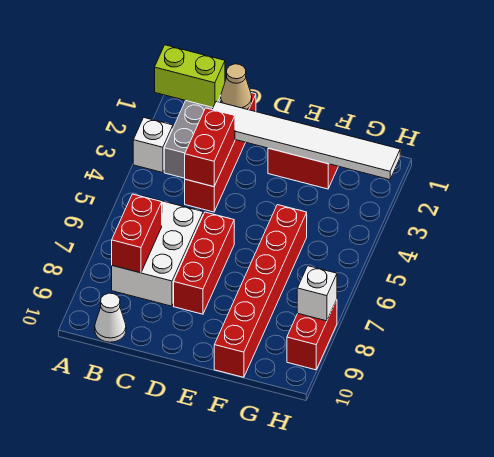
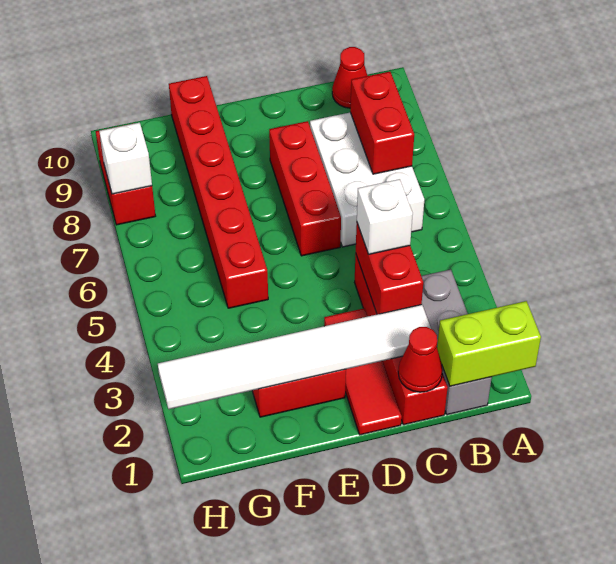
white 1x1 brick [133,118,173,173] -> white 1x1 brick moved to [357,179,413,254]
white 1x1 cone [95,293,126,342] -> red 1x1 cone [332,47,367,108]
tan 1x1 cone [221,64,252,109] -> red 1x1 cone [398,327,443,392]
none -> red 1x3 tile [324,308,402,435]

